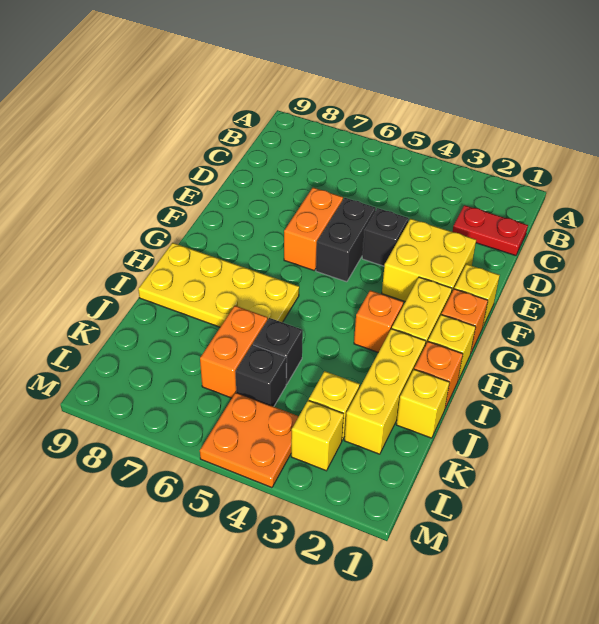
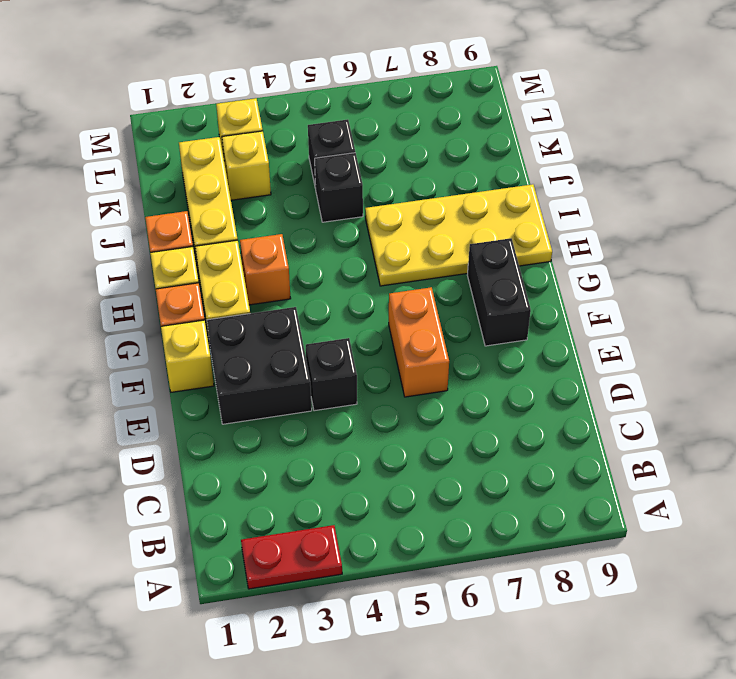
red 1x2 plate [452,205,528,256] -> red 1x2 plate moved to [241,525,342,589]
yellow 2x2 brick [382,219,476,302] -> black 2x2 brick [207,307,312,424]
black 1x2 brick [316,198,376,282] -> black 1x2 brick moved to [467,238,531,346]
yellow 1x1 brick [396,369,450,438] -> none
orange 1x2 brick [200,306,268,398] -> none
orange 2x2 plate [200,393,299,488] -> none

